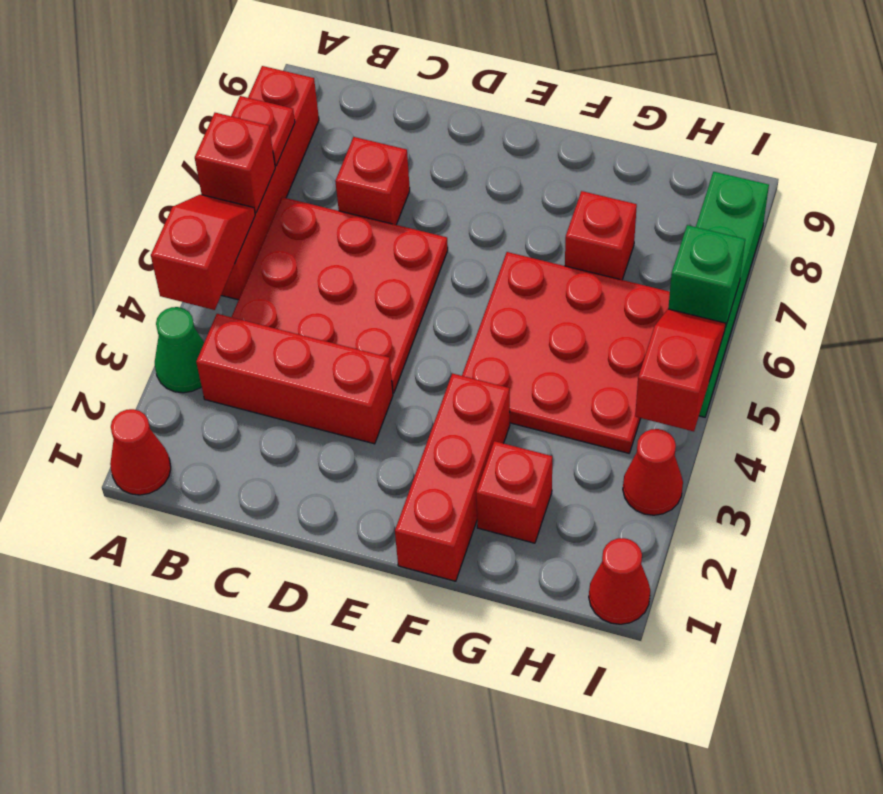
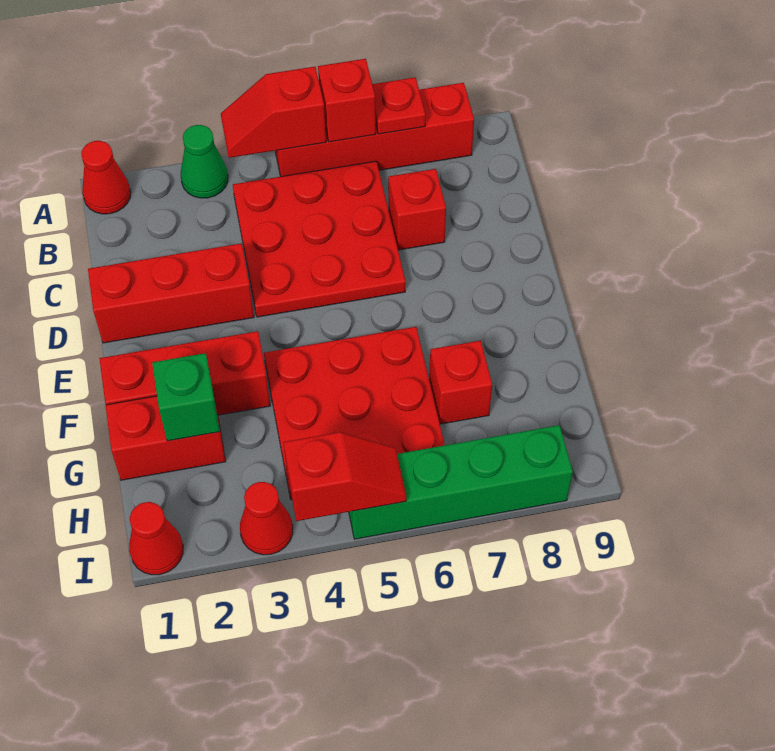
red 1x2 slope [151,194,255,310] -> red 1x2 slope turned to [221,67,326,158]
red 1x3 brick [196,314,393,444] -> red 1x3 brick turned to [88,243,254,343]
red 1x1 brick [476,441,552,543] -> red 1x2 brick [106,392,226,480]
green 1x1 brick [668,225,745,328] -> green 1x1 brick moved to [152,353,220,441]

